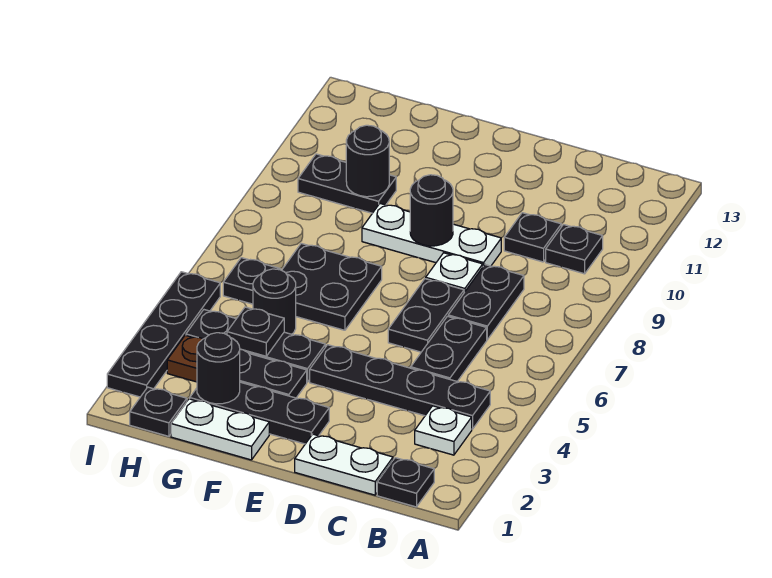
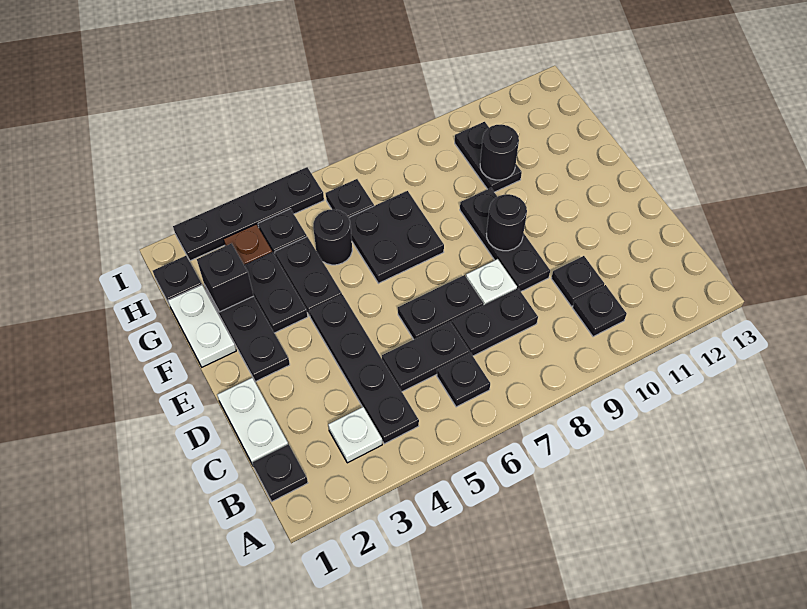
white 1x3 plate [362,204,501,266] -> black 1x3 plate [460,188,550,291]
black 1x1 round brick [197,333,240,404] -> black 1x1 brick [197,243,254,312]
black 1x1 plate [227,307,284,356] -> black 1x1 plate moved to [437,353,490,407]

